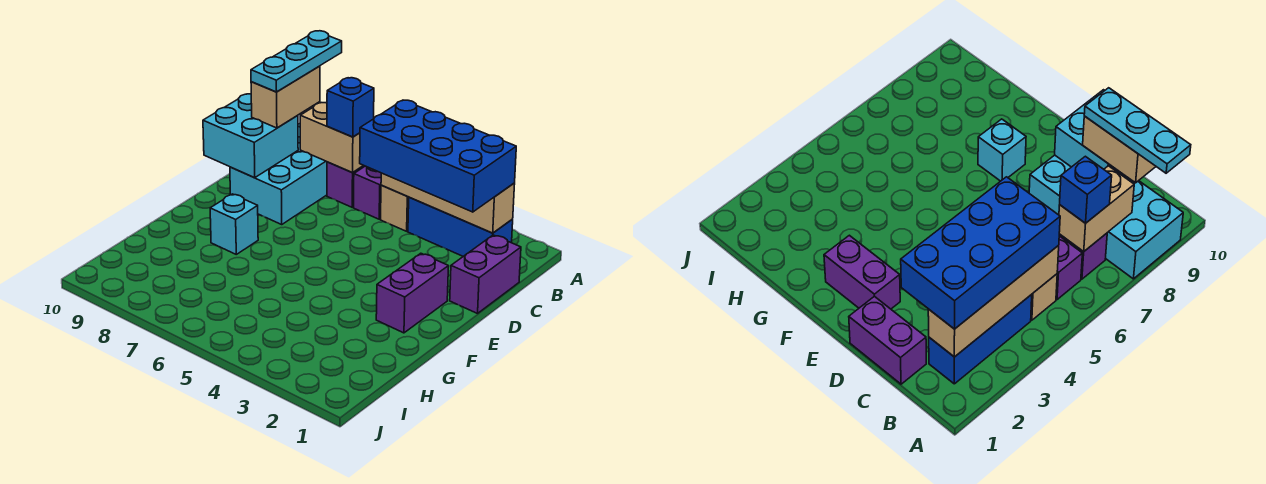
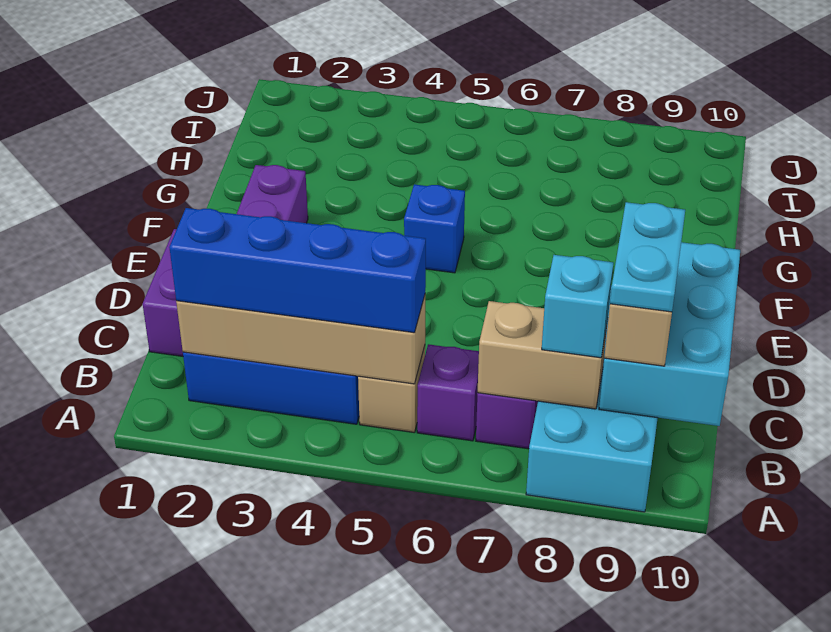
cyan 1x3 plate [251,31,342,92] -> cyan 1x2 plate [610,202,685,312]
blue 2x4 brick [360,100,516,212] -> blue 1x4 brick [169,208,426,333]
blue 1x1 brick [327,78,374,137] -> blue 1x1 brick moved to [404,184,465,273]
cyan 2x2 brick [203,94,298,178] -> cyan 2x3 brick [599,242,740,426]
cyan 1x1 brick [210,194,258,254] -> cyan 1x1 brick moved to [542,255,614,358]

